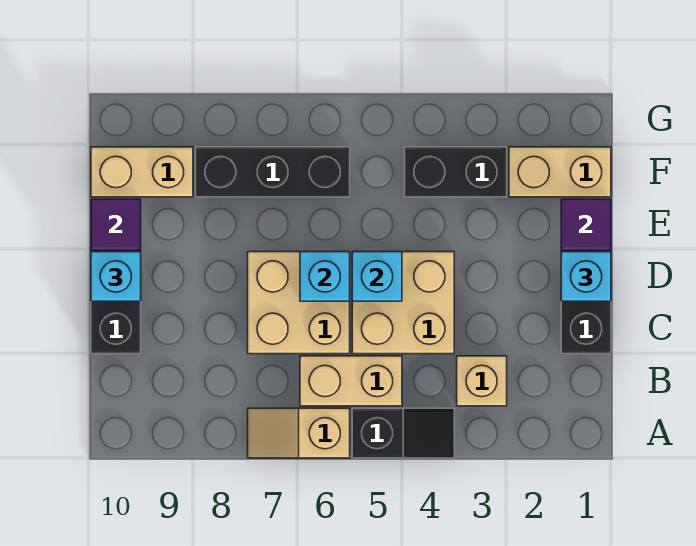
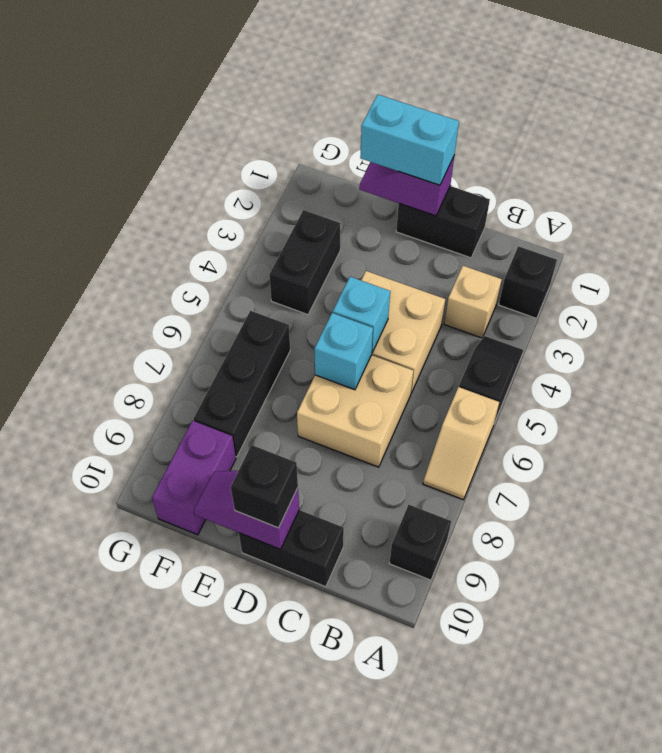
none -> black 1x1 brick [499,246,557,318]
none -> black 1x1 brick [389,505,451,580]
tan 1x2 brick [300,356,402,406] -> none
cyan 1x1 brick [561,252,611,301] -> cyan 1x2 brick [360,95,459,185]
cyan 1x1 brick [91,252,141,301] -> black 1x1 brick [231,445,298,528]
tan 1x2 brick [509,147,611,197] -> none
tan 1x2 brick [91,147,193,197] -> purple 1x2 brick [152,421,236,535]

